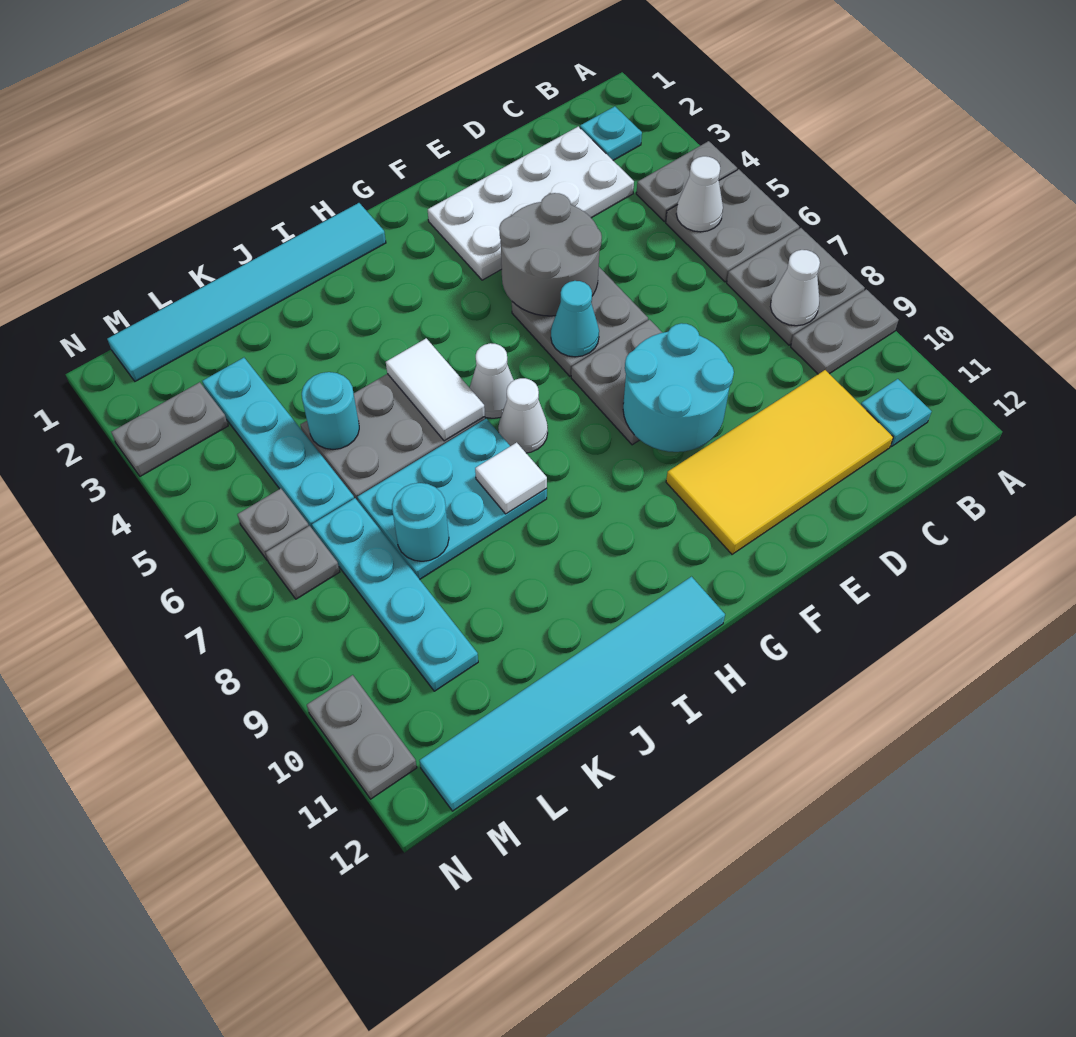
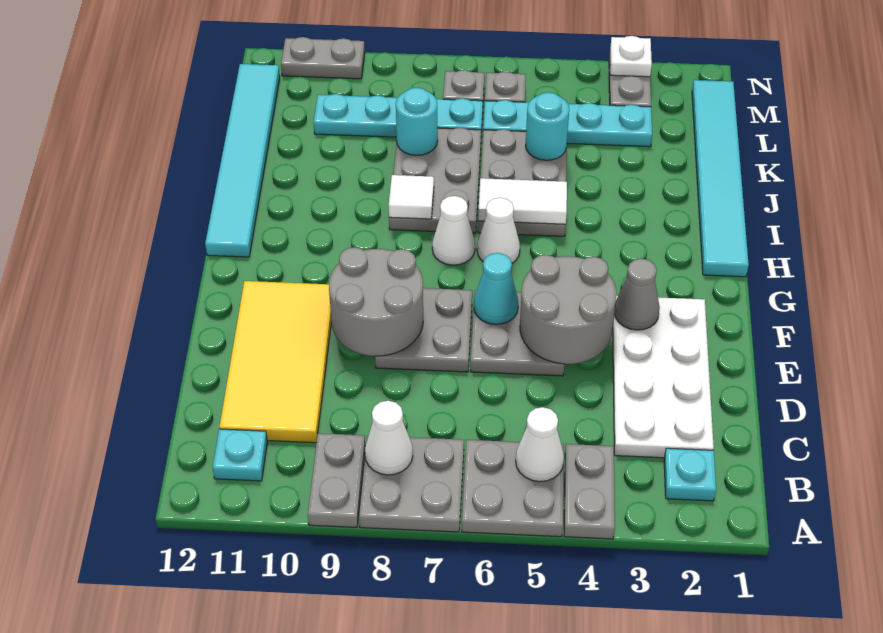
cyan 2x2 round brick [623,323,734,452] -> grey 2x2 round brick [329,247,423,356]
none -> grey 1x1 cone [614,259,660,330]
cyan 2x3 plate [357,419,547,579] -> grey 2x3 plate [389,128,481,233]
none -> white 1x1 plate [610,36,652,77]

